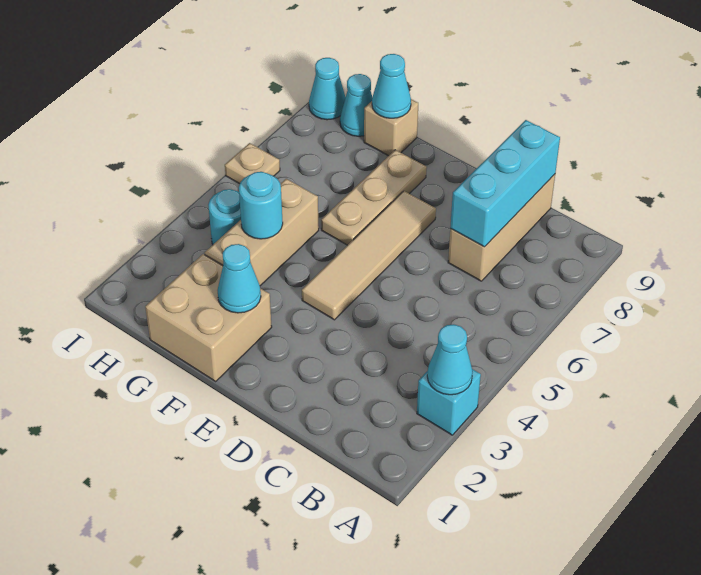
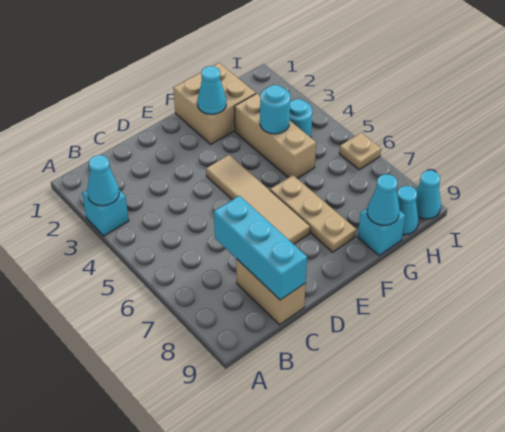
tan 1x3 brick [448,174,555,281] -> tan 1x2 brick [236,259,306,325]
tan 1x1 brick [364,99,418,156] -> cyan 1x1 brick [358,207,405,256]

